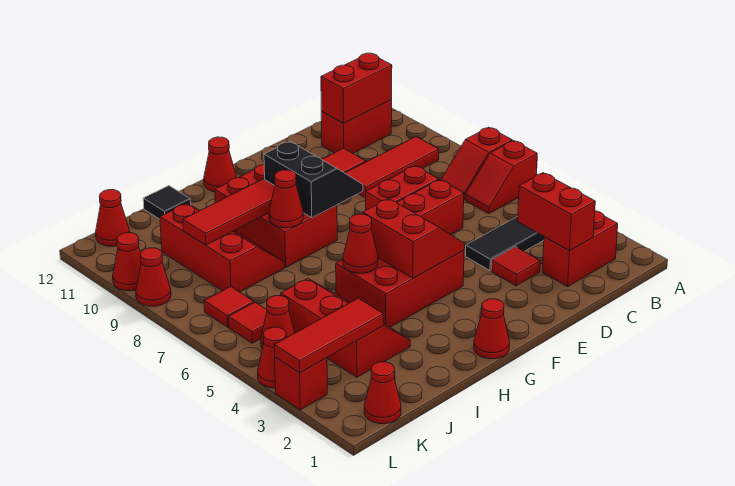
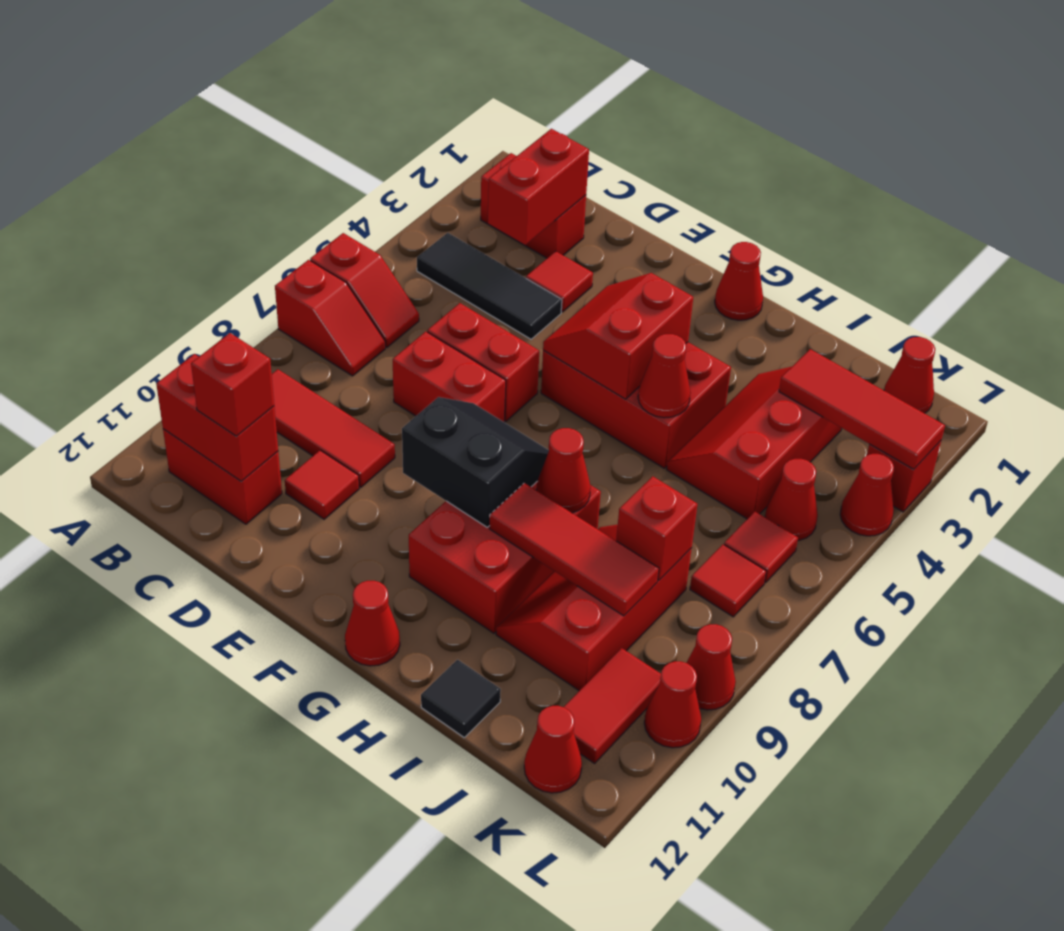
none -> red 1x1 brick [191,333,274,436]
black 2x2 slope [264,141,363,218] -> black 2x2 slope turned to [402,397,549,527]
none -> red 1x1 brick [616,476,697,580]
none -> red 1x2 tile [564,648,661,763]

